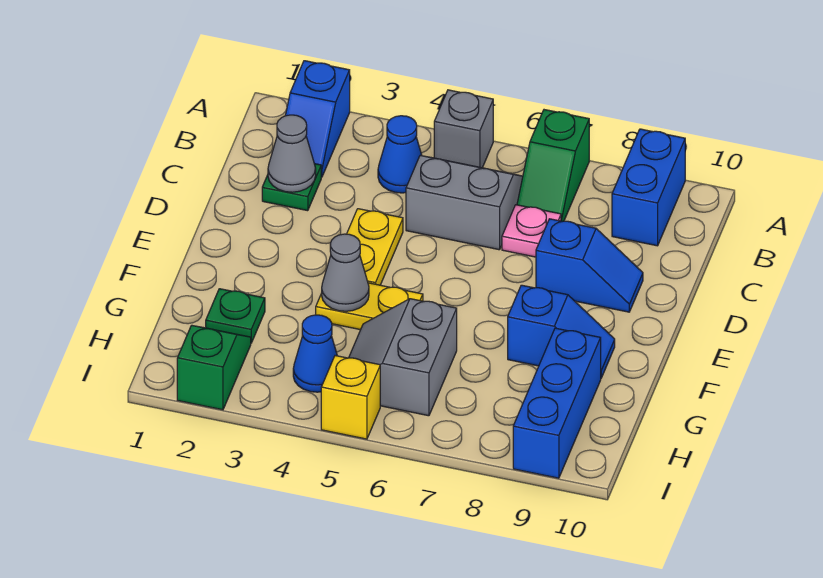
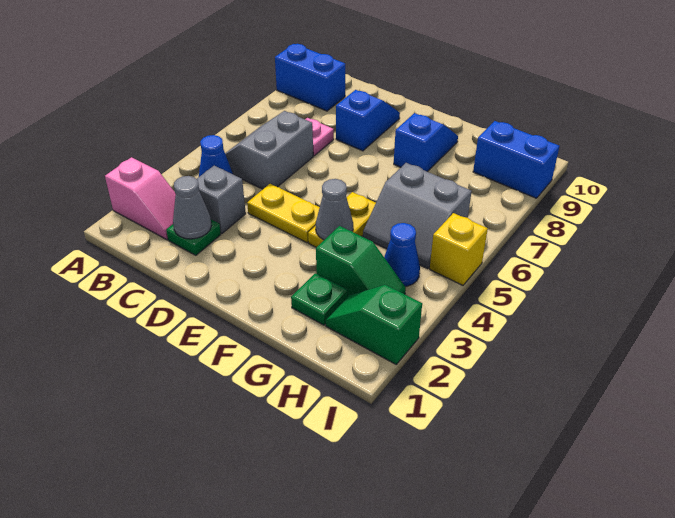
blue 1x2 slope [285,61,350,177] -> pink 1x2 slope [105,157,176,240]
grey 1x1 brick [434,90,493,168] -> grey 1x1 brick moved to [197,166,246,233]
green 1x2 slope [517,110,589,221] -> green 1x2 slope moved to [316,226,406,296]
blue 1x3 brick [513,328,601,478] -> blue 1x2 brick [473,121,560,198]

